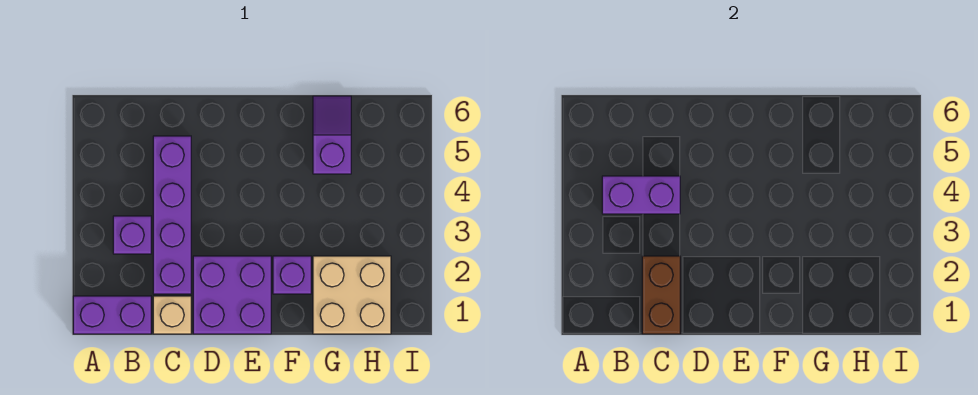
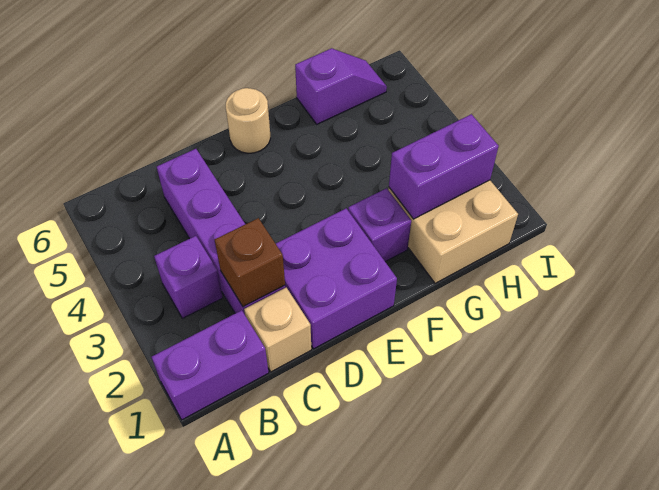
purple 1x2 brick [602,176,680,214] -> purple 1x2 brick moved to [389,114,499,219]
brown 1x2 brick [642,256,680,334] -> brown 1x1 brick [214,218,285,307]
none -> tan 1x1 round brick [226,88,271,153]
purple 1x2 slope [313,96,351,174] -> purple 1x2 slope turned to [295,48,387,124]

